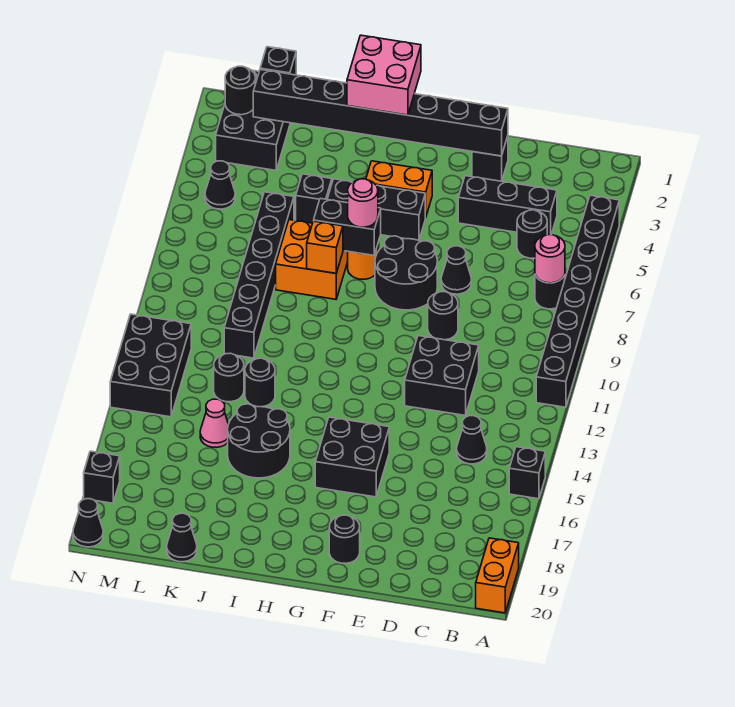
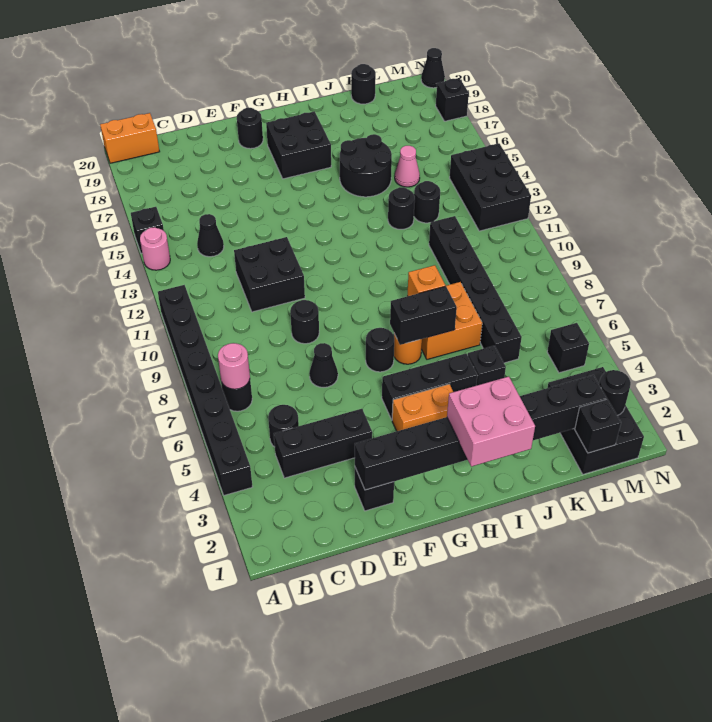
orange 1x2 brick [476,538,519,613] -> orange 1x2 brick turned to [100,113,160,163]
black 2x2 round brick [375,236,437,310] -> black 1x1 round brick [366,328,394,372]
black 2x2 brick [315,417,389,497] -> black 2x2 brick moved to [266,111,331,179]
pink 1x1 round brick [348,179,378,227] -> pink 1x1 round brick moved to [140,227,170,270]
black 1x1 cone [167,513,197,562] -> black 1x1 round brick [351,64,375,104]
black 1x1 cone [205,161,235,209] -> black 1x1 brick [547,323,589,373]

